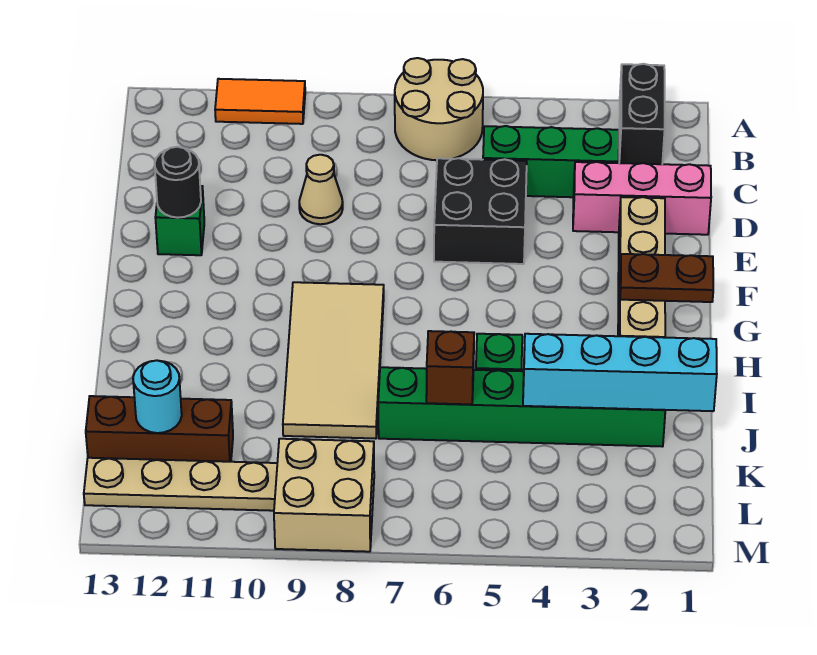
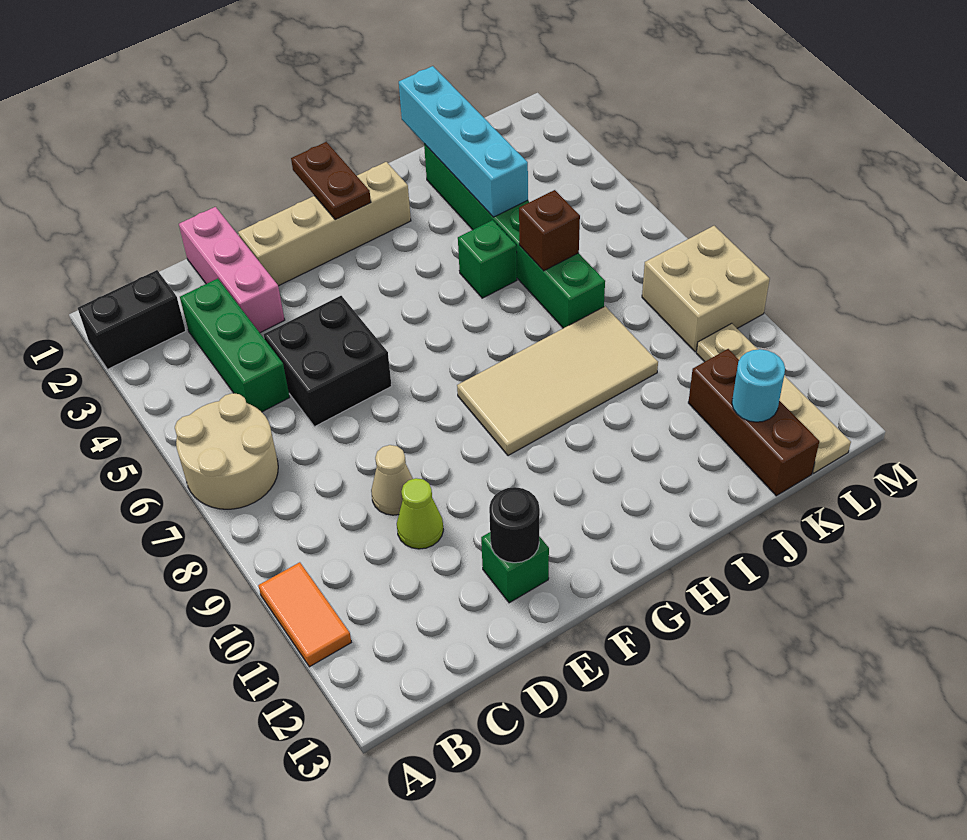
none -> lime 1x1 cone [397,478,443,549]

